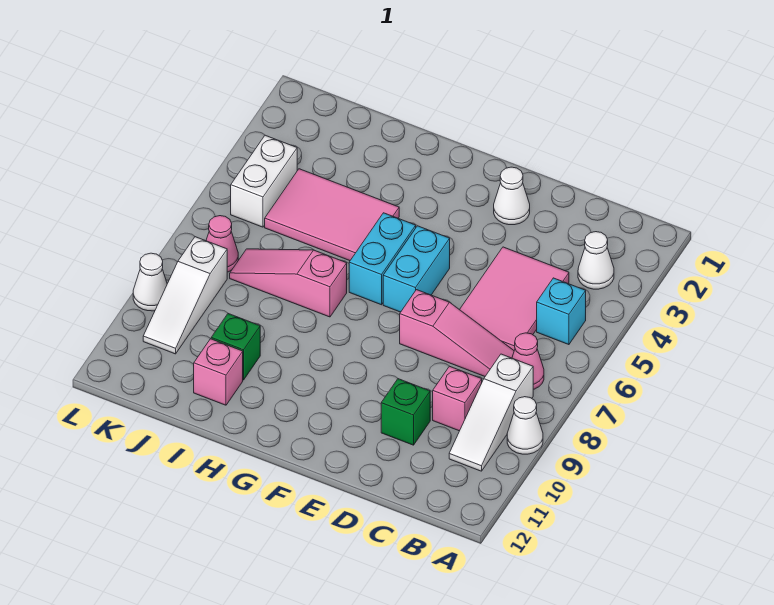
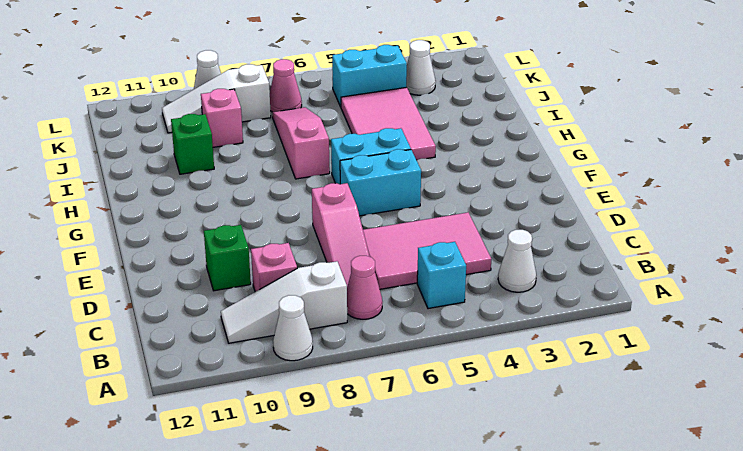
white 1x1 cone [494,167,530,225] -> white 1x1 cone moved to [406,40,436,95]
pink 1x1 brick [194,339,243,405] -> pink 1x1 brick moved to [201,89,243,147]
white 1x2 brick [231,135,297,227] -> cyan 1x2 brick [332,45,407,107]

